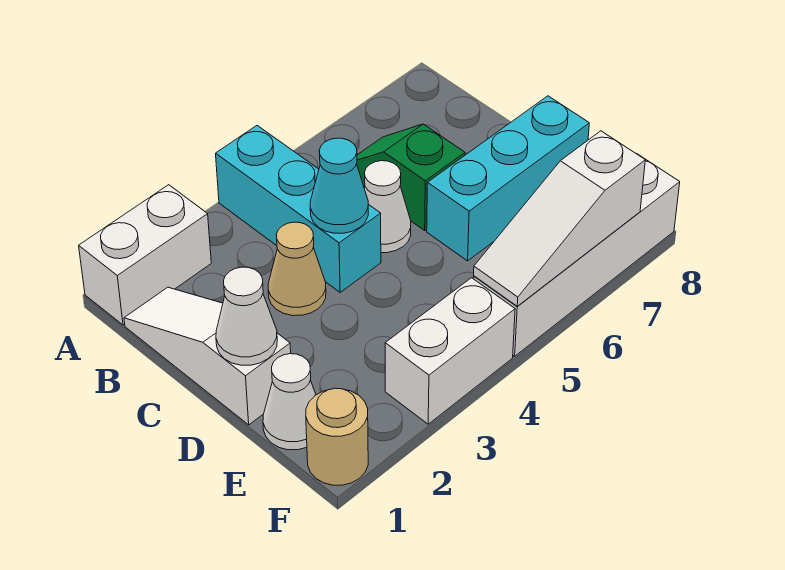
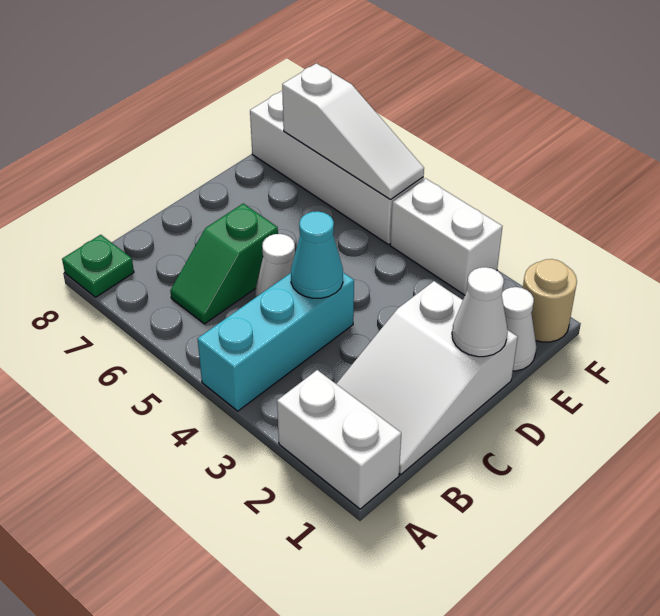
none -> green 1x1 plate [62,235,134,297]
white 1x3 slope [124,287,291,425] -> white 2x3 slope [337,281,518,475]
tan 1x1 cone [268,222,326,316] -> none
cyan 1x3 brick [427,96,589,261] -> none

